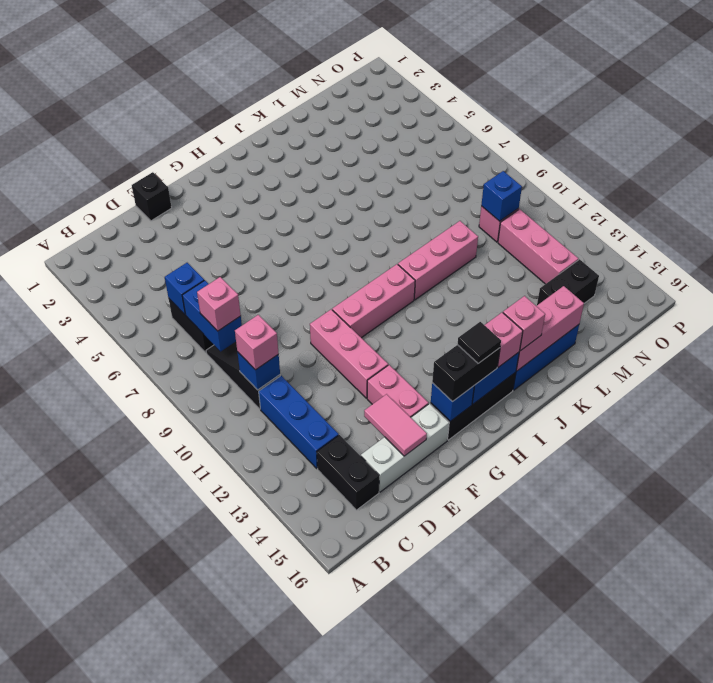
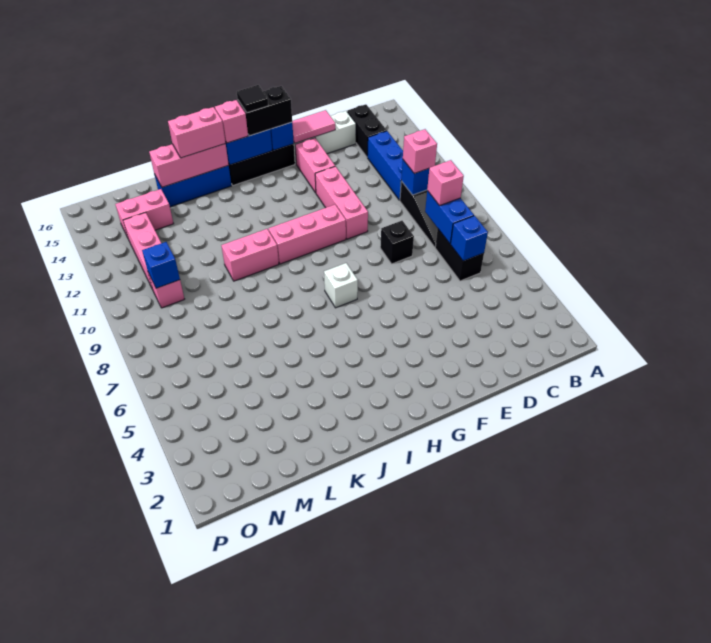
black 1x1 brick [132,172,172,221] -> black 1x1 brick moved to [380,221,414,264]
pink 1x2 tile [364,394,427,456] -> pink 1x2 tile turned to [292,110,335,143]
none -> white 1x1 brick [324,263,358,308]
pink 1x3 brick [398,221,478,300] -> pink 1x2 brick [221,229,279,281]
pink 1x1 brick [503,296,545,351] -> pink 1x2 brick [168,107,226,158]
black 1x2 brick [537,259,599,305] -> pink 1x2 brick [115,189,174,238]

